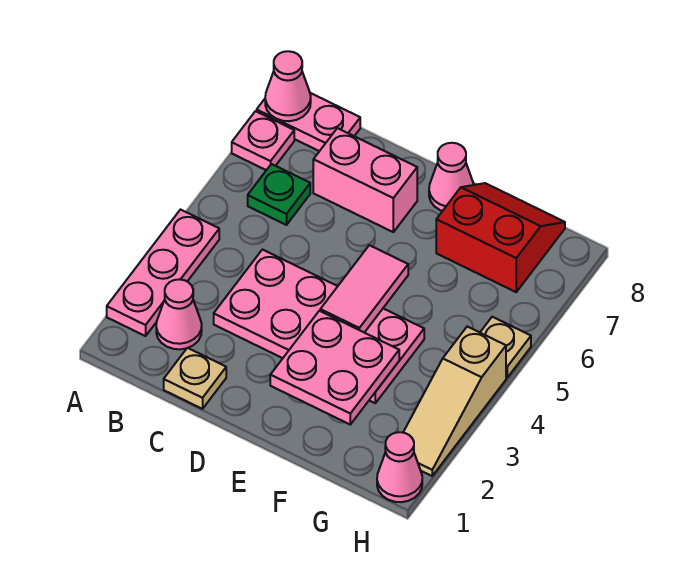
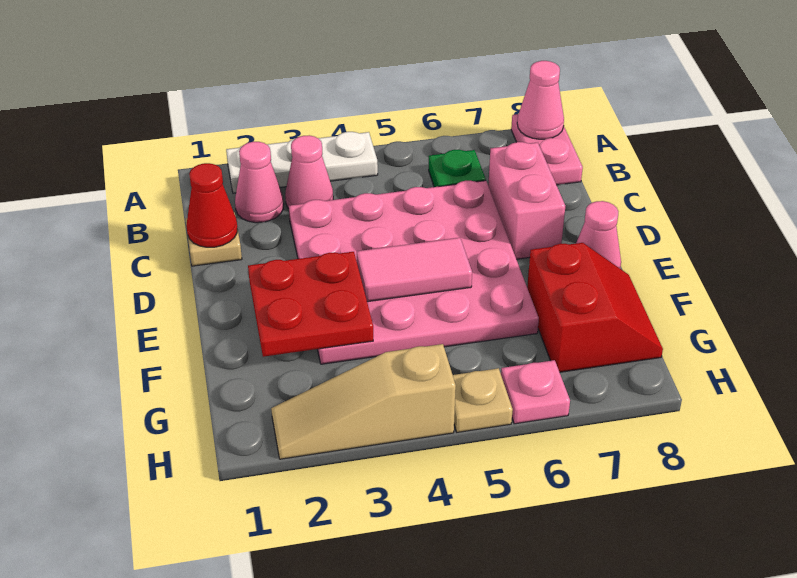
pink 1x3 plate [107,210,219,336] -> white 1x3 plate [226,132,378,193]
pink 1x1 plate [232,111,294,170] -> pink 1x1 plate moved to [501,360,570,424]
none -> red 1x1 cone [186,163,237,247]
pink 2x4 plate [214,250,424,403] -> pink 4x4 plate [289,181,539,364]
pink 2x2 plate [270,311,399,424] -> red 2x2 plate [248,252,373,357]
pink 1x1 cone [377,432,422,502] -> pink 1x1 cone moved to [285,135,333,209]

